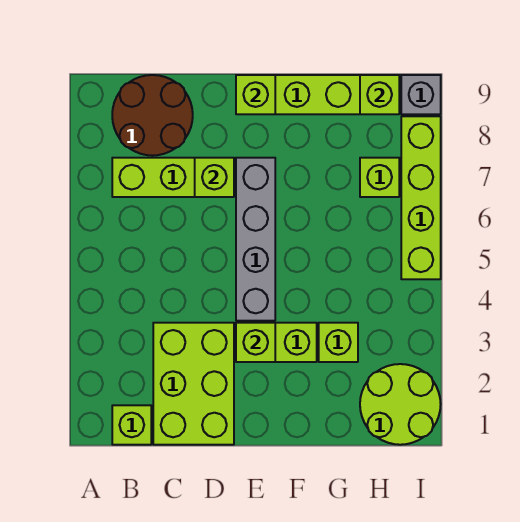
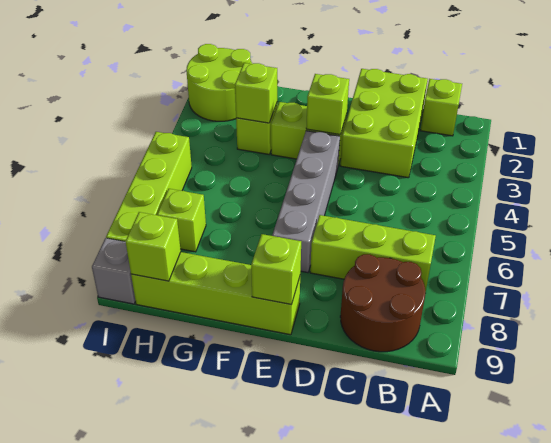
lime 1x1 brick [195,158,234,197] -> lime 1x1 brick moved to [235,63,277,123]

